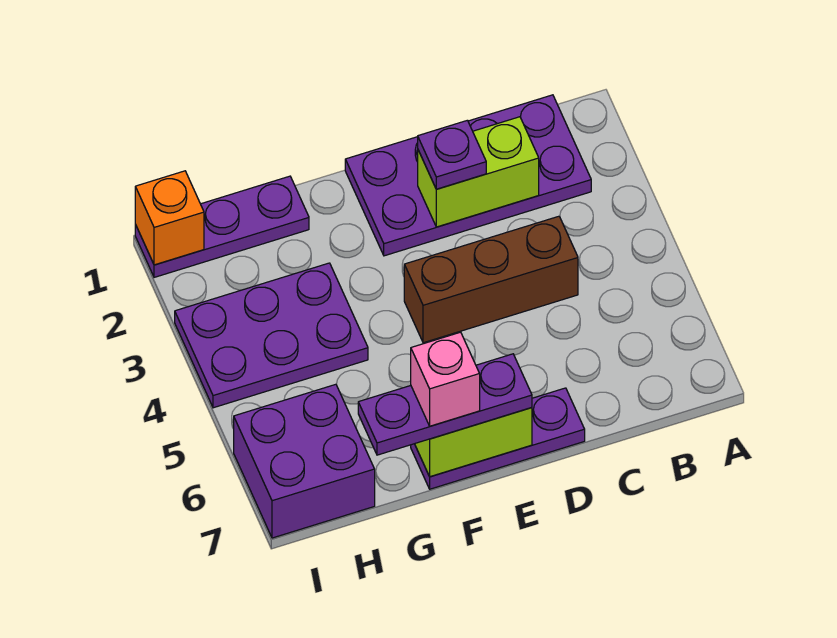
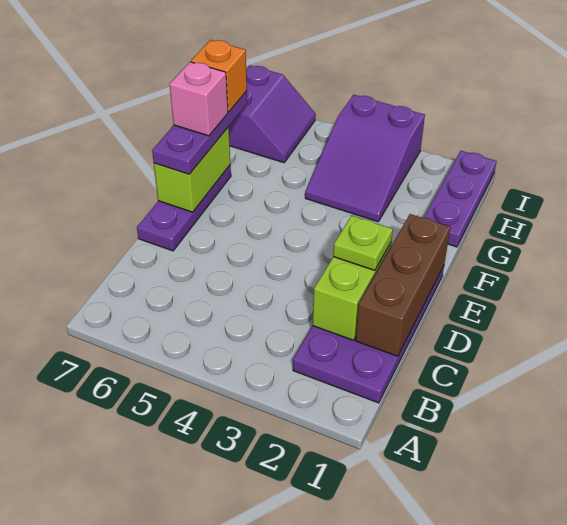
brown 1x3 brick [404,216,578,343] -> brown 1x3 brick moved to [356,214,450,356]
purple 1x1 plate [418,120,486,189] -> lime 1x1 plate [333,216,393,270]
purple 2x3 plate [175,263,368,408] -> purple 2x3 slope [305,95,425,222]
purple 2x2 brick [234,384,375,538] -> purple 2x2 slope [228,65,316,163]
orange 1x1 brick [135,171,204,265] -> orange 1x1 brick moved to [191,40,247,112]

